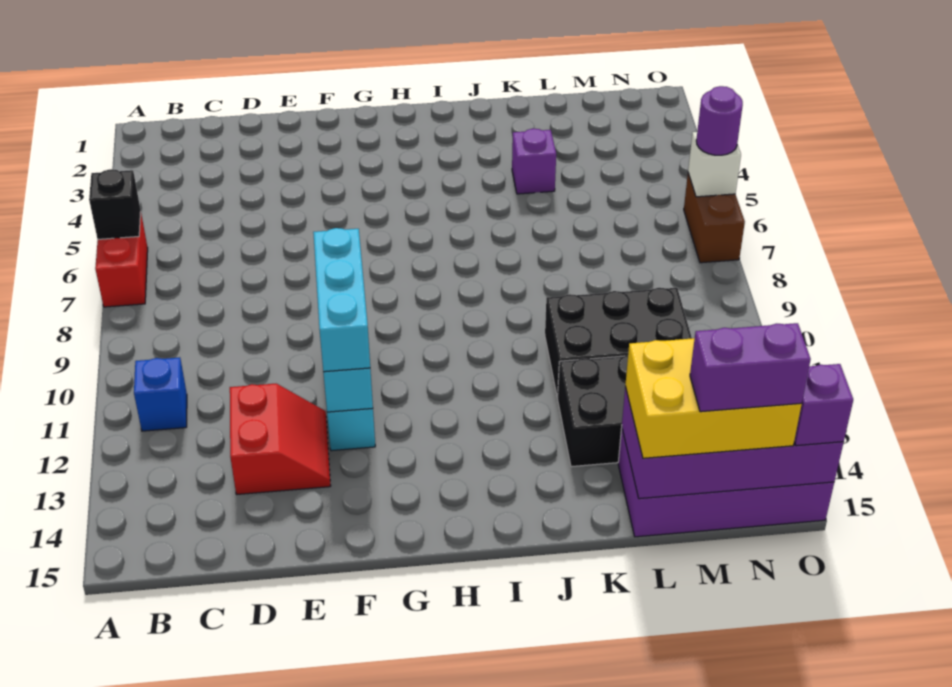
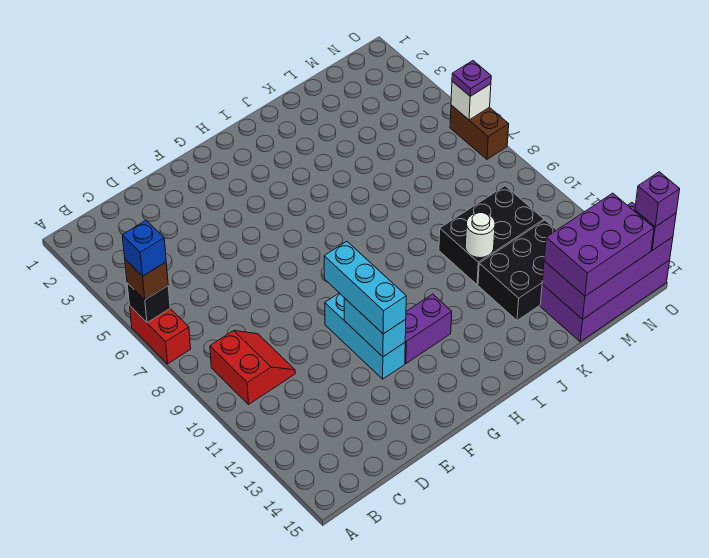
none -> brown 1x1 brick [125,259,168,300]
blue 1x1 brick [134,357,187,431] -> blue 1x1 brick moved to [122,220,166,276]
red 2x2 slope [230,384,331,494] -> red 2x2 slope moved to [210,331,295,405]
purple 1x1 brick [512,129,556,194] -> purple 1x1 brick moved to [635,172,680,227]
none -> white 1x1 round brick [465,213,495,258]
yellow 2x3 brick [625,338,802,458] -> purple 2x3 brick [544,193,654,296]
purple 1x2 brick [690,323,811,412] -> purple 1x2 brick moved to [405,294,452,363]
purple 1x1 round brick [696,86,743,155] -> purple 1x1 plate [452,61,491,96]

